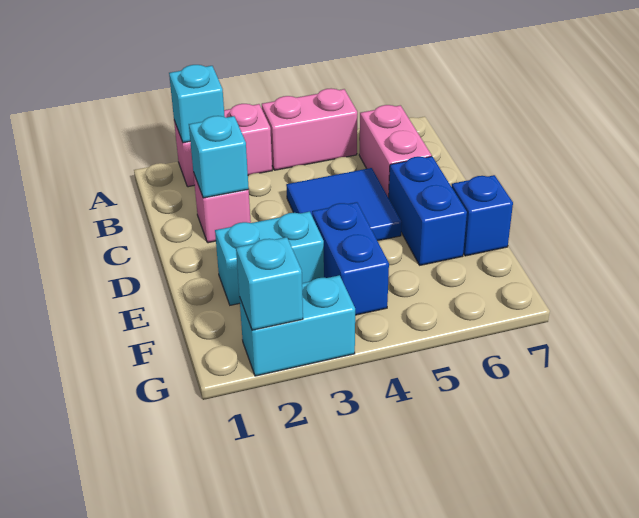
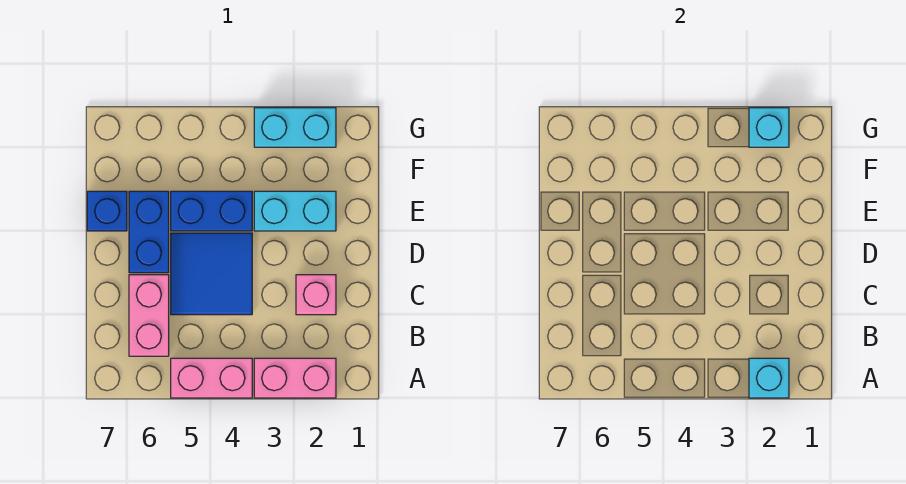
cyan 1x1 brick [189,116,249,198] -> none
blue 1x2 brick [312,202,389,315] -> blue 1x2 brick turned to [171,191,252,231]

